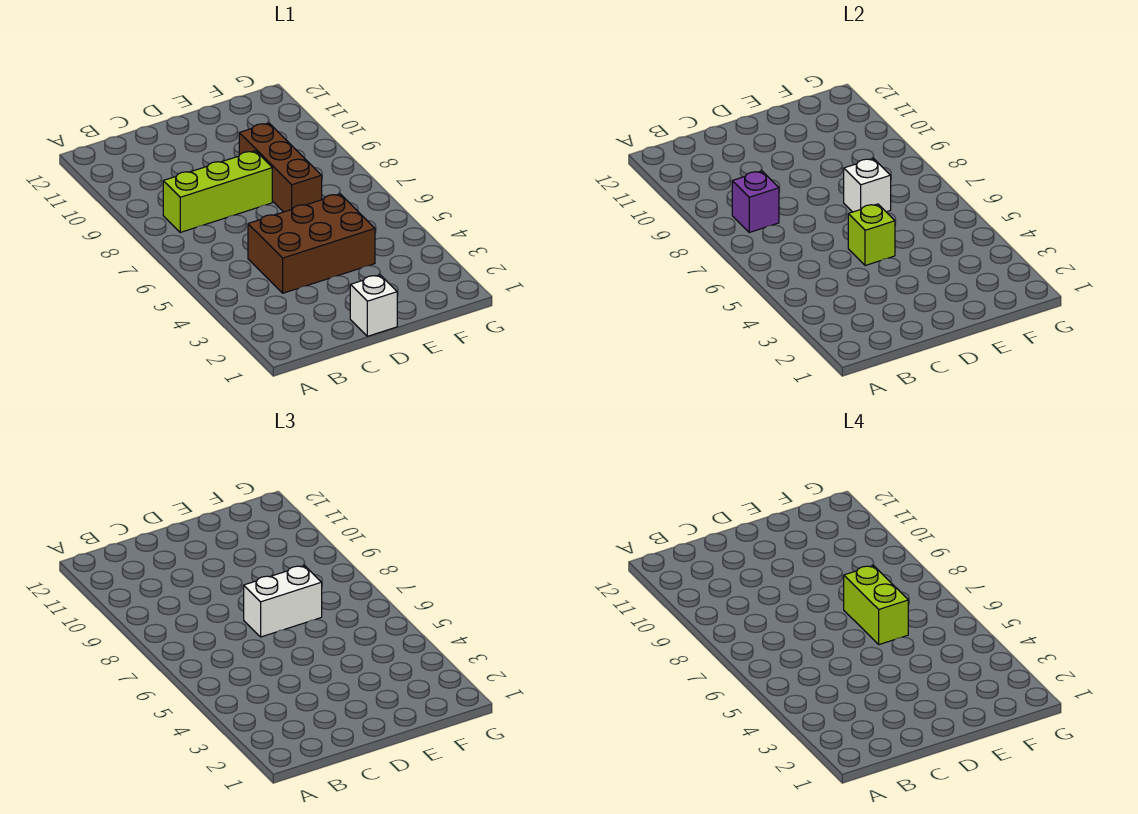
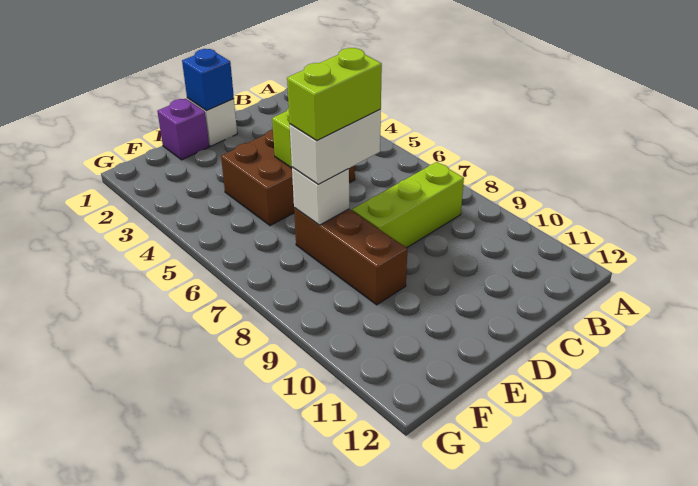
purple 1x1 brick [732,171,779,232] -> purple 1x1 brick moved to [157,99,209,160]
none -> blue 1x1 brick [182,49,234,111]
lime 1x2 brick [844,565,908,645] -> lime 1x2 brick turned to [287,48,382,141]

